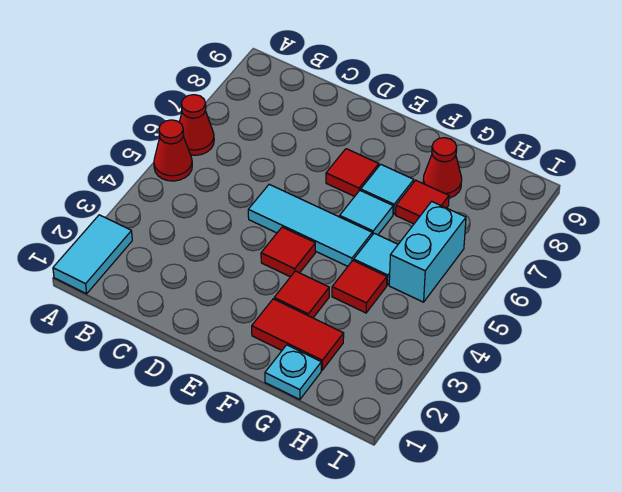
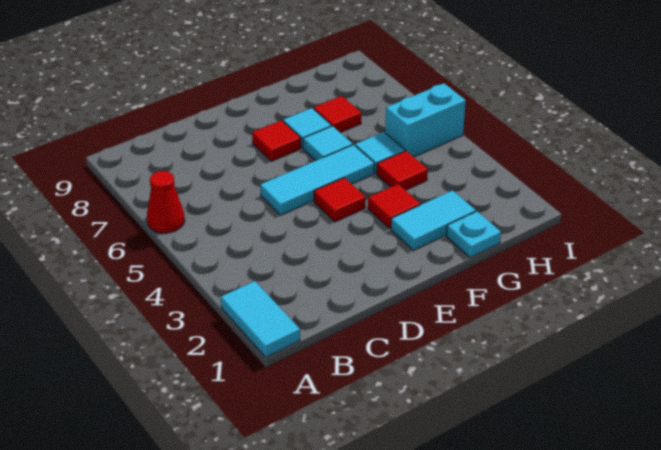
red 1x1 cone [154,120,192,181] -> none
red 1x2 tile [252,299,344,370] -> cyan 1x2 tile [391,190,476,250]
red 1x1 cone [423,138,462,198] -> none
cyan 1x2 brick [389,202,466,302] -> cyan 1x2 brick turned to [385,83,466,157]

